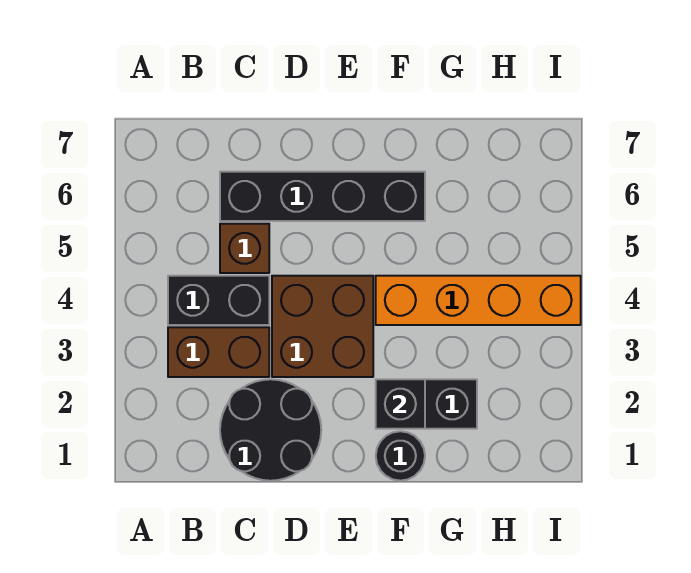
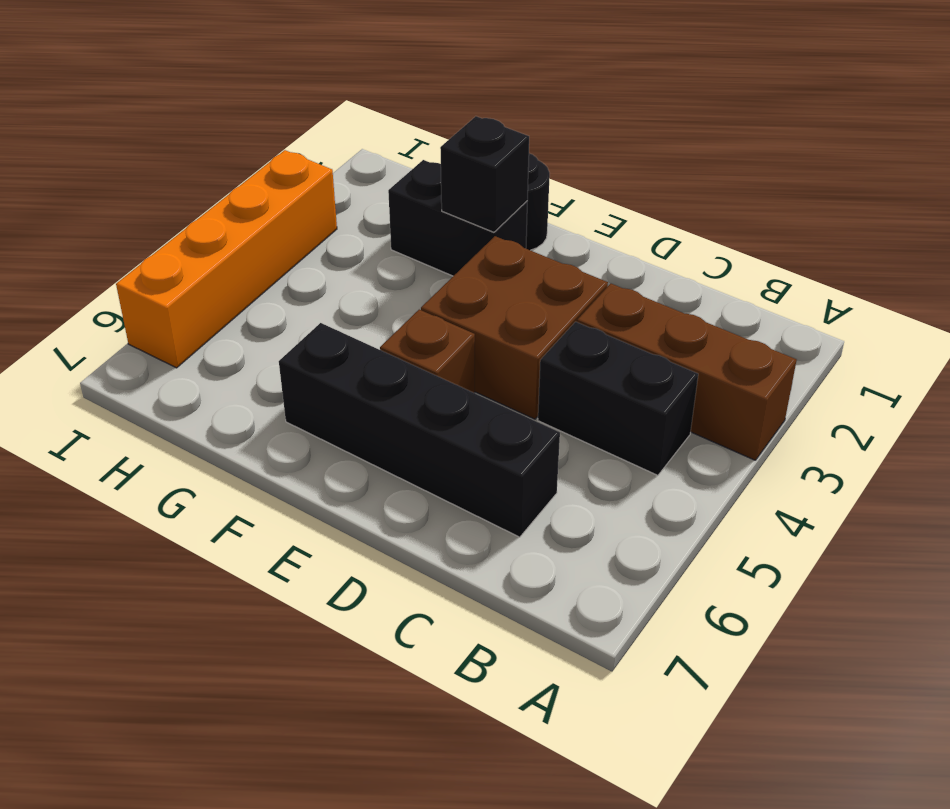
brown 1x2 brick [168,327,269,377] -> brown 1x3 brick [577,284,797,460]
black 2x2 round brick [220,379,321,481] -> none
brown 1x1 brick [220,224,269,273] -> brown 1x1 brick moved to [380,310,475,393]
orange 1x4 brick [376,276,581,325] -> orange 1x4 brick turned to [116,150,337,368]

